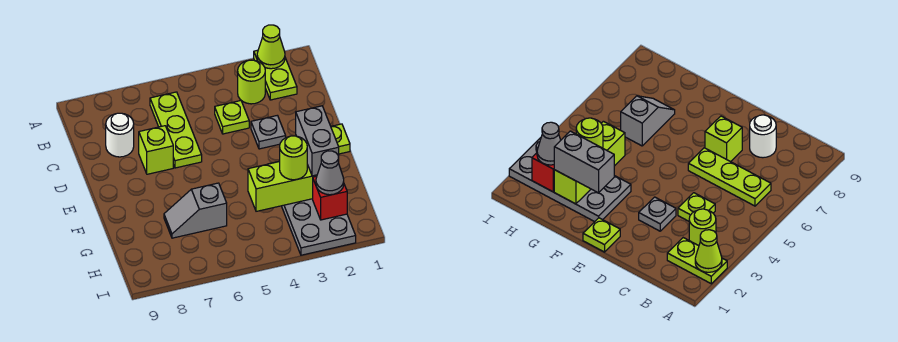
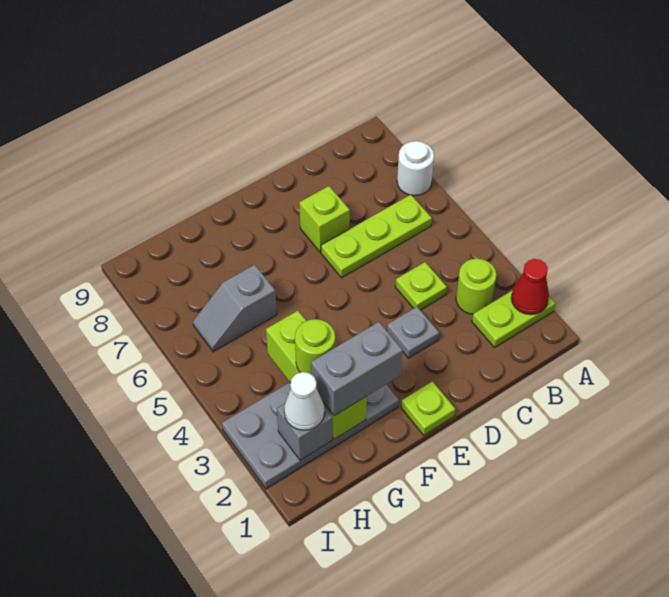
lime 1x1 cone [257,25,285,69] -> red 1x1 cone [511,259,549,315]
white 1x1 round brick [106,113,134,157] -> white 1x1 round brick moved to [397,141,434,196]
grey 1x2 slope [164,183,227,238] -> grey 1x2 slope turned to [193,265,277,352]
red 1x1 brick [313,176,347,220] -> grey 1x1 brick [277,404,332,460]
grey 1x1 cone [316,151,344,195] -> white 1x1 cone [284,372,325,430]

